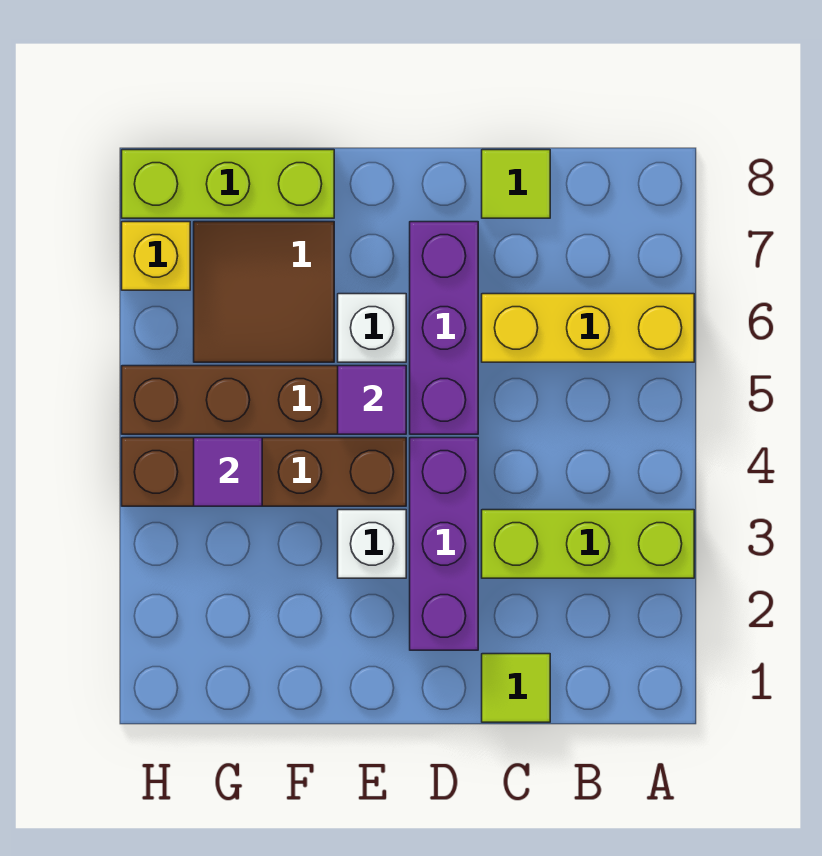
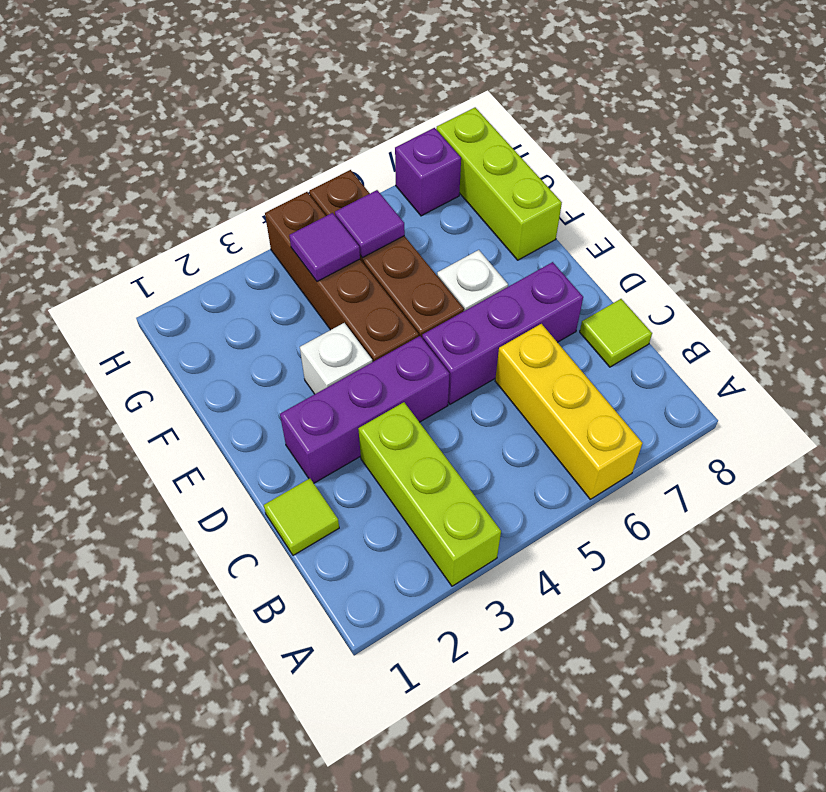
purple 1x1 tile [338,366,406,434] -> purple 1x1 tile moved to [335,190,405,258]
brown 2x2 tile [194,222,334,362] -> none
yellow 1x1 brick [122,222,190,290] -> purple 1x1 brick [395,128,461,216]

